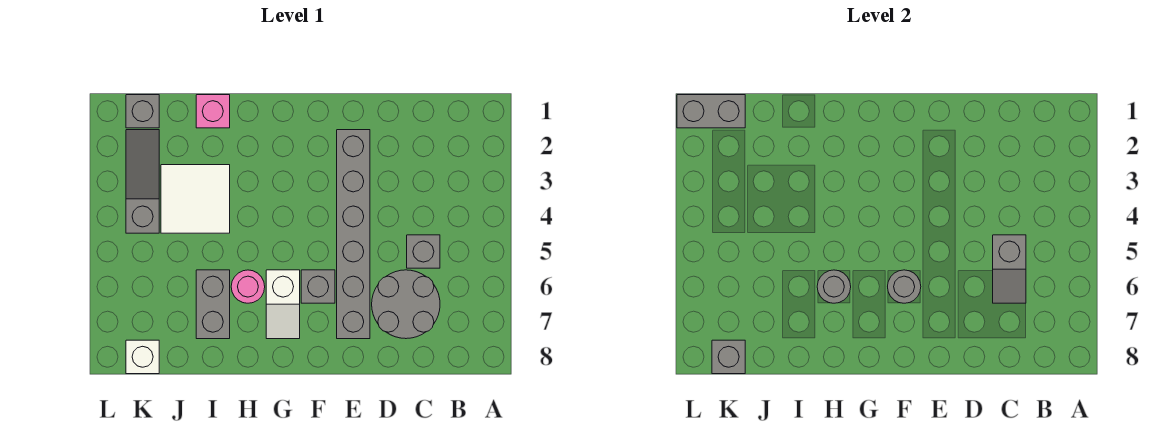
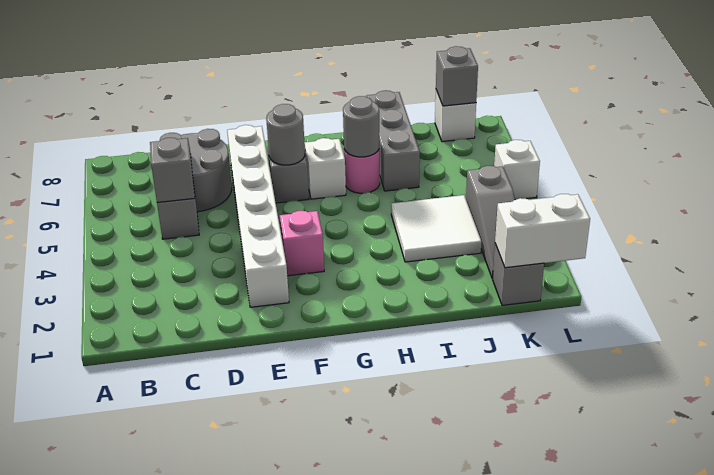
grey 1x6 brick [337,130,370,339] -> white 1x6 brick [227,125,289,307]
pink 1x1 brick [196,95,230,128] -> pink 1x1 brick moved to [280,211,324,276]
grey 1x2 brick [196,270,230,339] -> grey 1x3 brick [366,91,420,191]
grey 1x2 brick [677,95,745,128] -> white 1x2 brick [495,194,590,268]
none -> white 1x1 brick [494,140,540,200]

